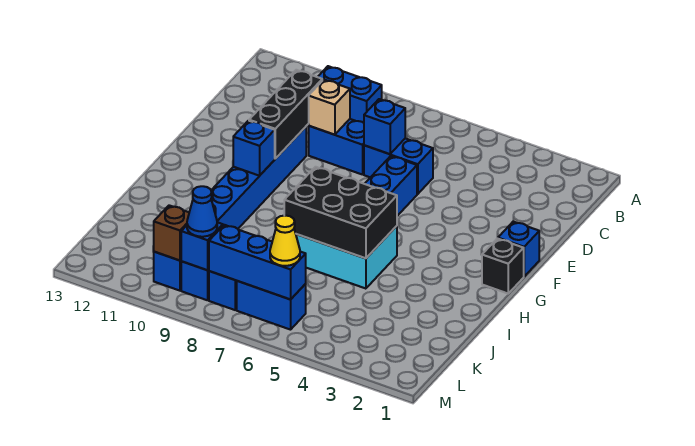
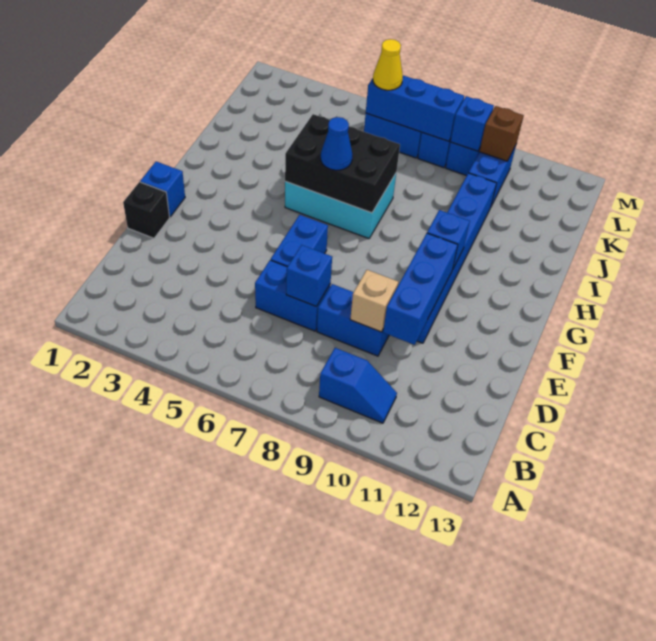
blue 1x2 brick [318,66,382,123] -> blue 1x2 slope [319,348,397,423]
black 1x3 brick [249,70,322,159] -> blue 1x3 brick [383,233,458,345]
black 1x1 brick [482,239,524,293] -> black 1x1 brick moved to [123,182,170,238]
blue 1x1 cone [187,186,217,237] -> blue 1x1 cone moved to [321,117,352,170]

